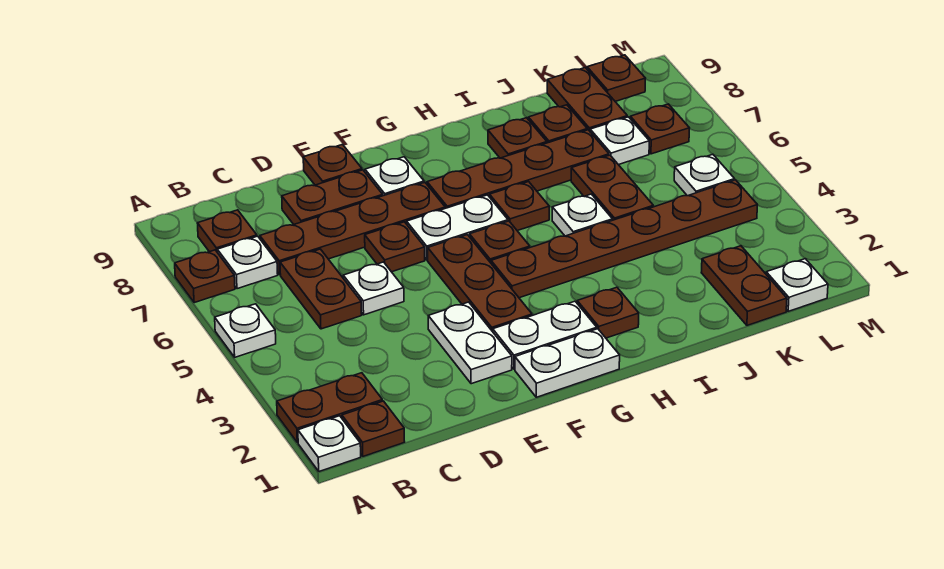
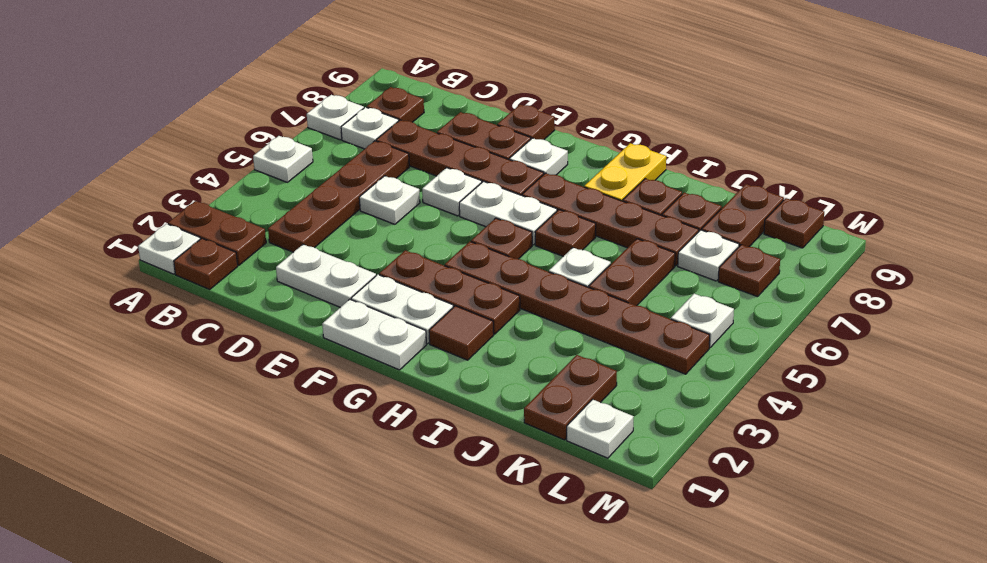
brown 1x1 plate [175,250,235,303] -> white 1x1 plate [307,95,364,140]
brown 1x2 plate [280,249,362,329] -> brown 1x4 plate [268,141,409,252]
white 1x2 plate [428,302,512,384] -> white 1x2 plate turned to [276,244,376,307]
brown 1x1 plate [365,222,425,272] -> white 1x1 plate [422,168,482,216]
brown 1x3 plate [428,235,532,332] -> brown 1x3 plate turned to [379,250,520,334]
brown 1x1 plate [577,287,639,338] -> brown 1x1 tile [429,306,494,360]
none -> yellow 1x2 plate [584,143,666,201]

